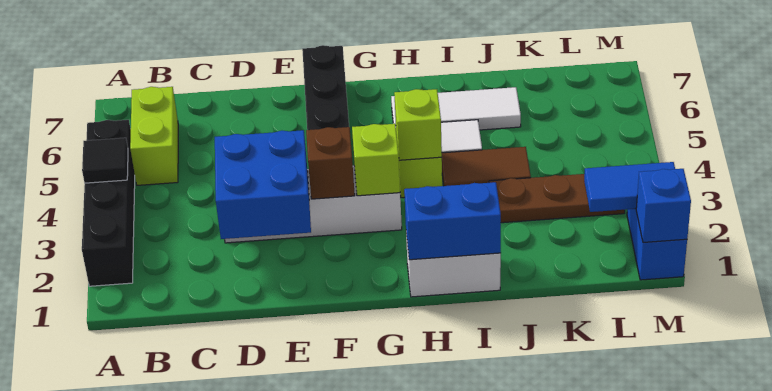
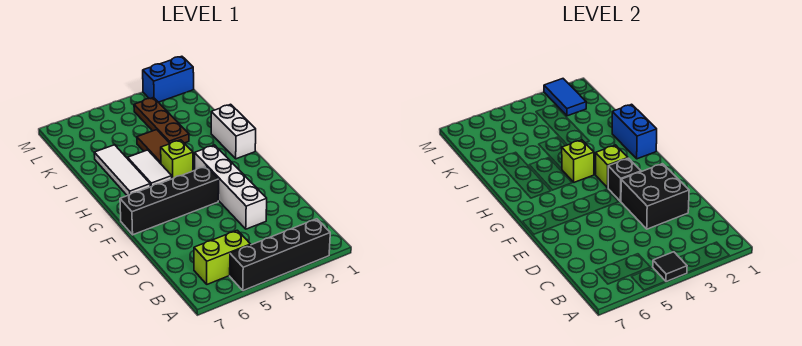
blue 2x2 brick [215,130,311,239] -> black 2x2 brick [621,164,689,229]
brown 1x1 brick [306,127,355,199] -> black 1x1 brick [608,158,641,201]
blue 1x1 brick [636,169,691,242] -> none

